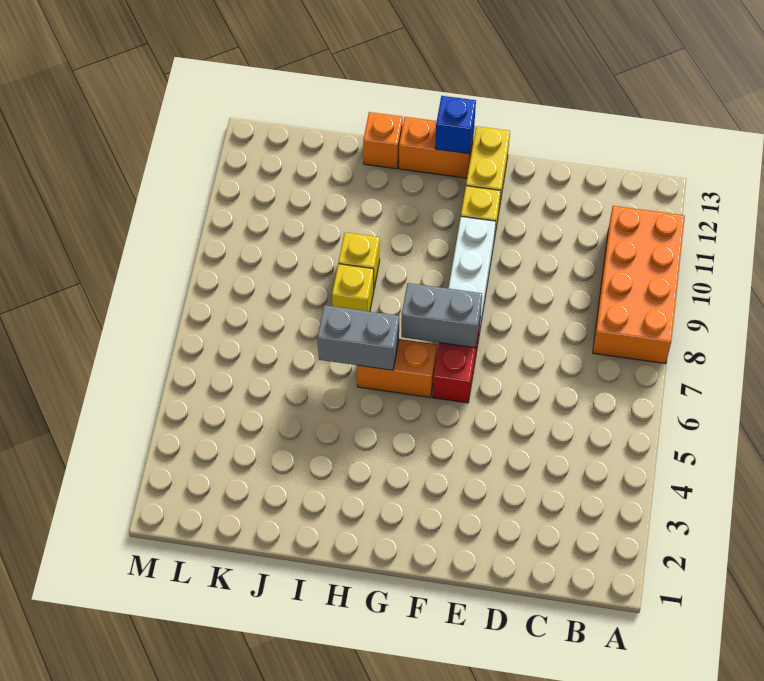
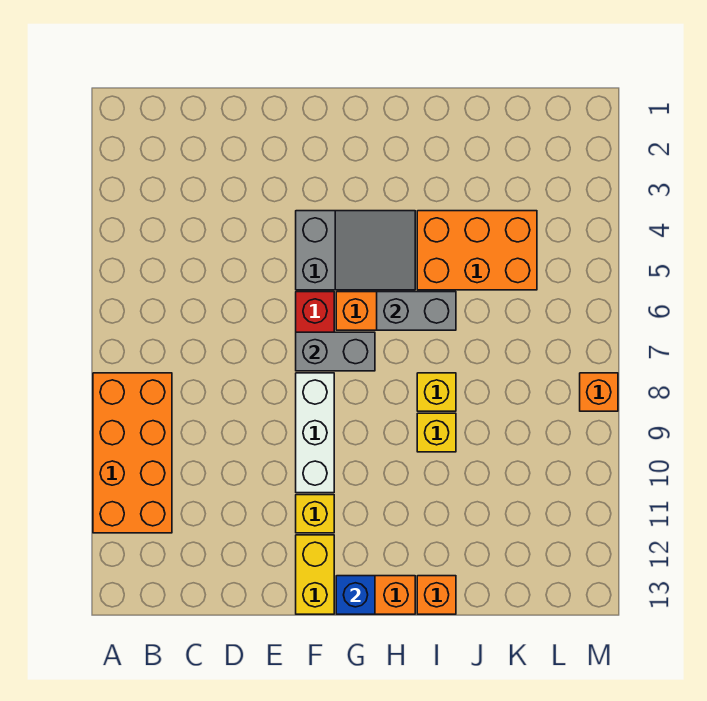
none -> grey 2x3 slope [296,211,415,290]
none -> orange 2x3 brick [417,211,537,290]
none -> orange 1x1 brick [580,373,618,411]

